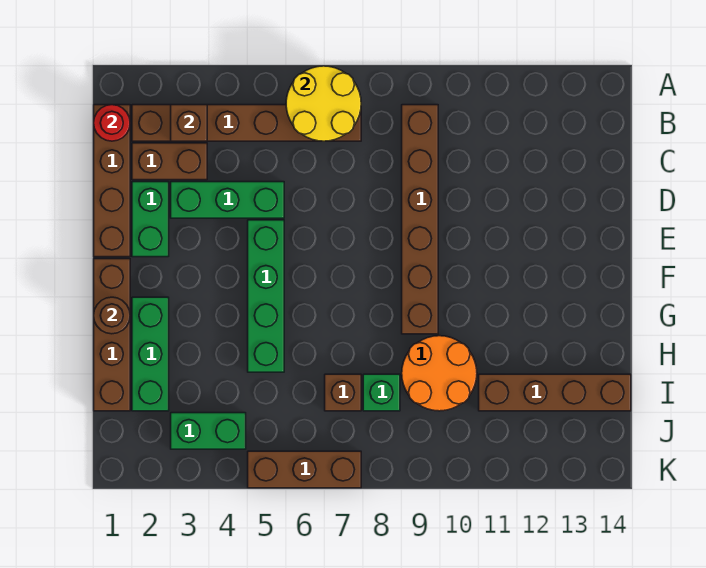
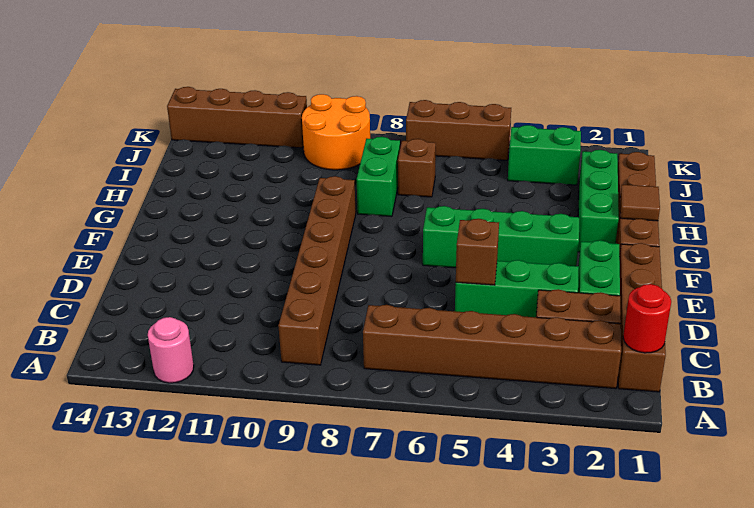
yellow 2x2 round brick [286,66,361,141] -> none
none -> pink 1x1 round brick [148,317,194,383]
brown 1x1 brick [171,105,207,141] -> brown 1x1 brick moved to [456,219,499,285]
green 1x4 brick [248,220,284,372] -> green 1x4 brick turned to [423,206,579,268]
brown 1x1 round brick [94,297,130,334] -> brown 1x1 tile [620,185,660,221]
orange 2x2 round brick [402,336,477,411] -> orange 2x2 round brick moved to [302,94,370,170]
green 1x1 brick [363,374,400,411] -> green 1x2 brick [357,137,400,216]
brown 1x4 brick [479,374,631,411] -> brown 1x4 brick moved to [167,87,307,148]

